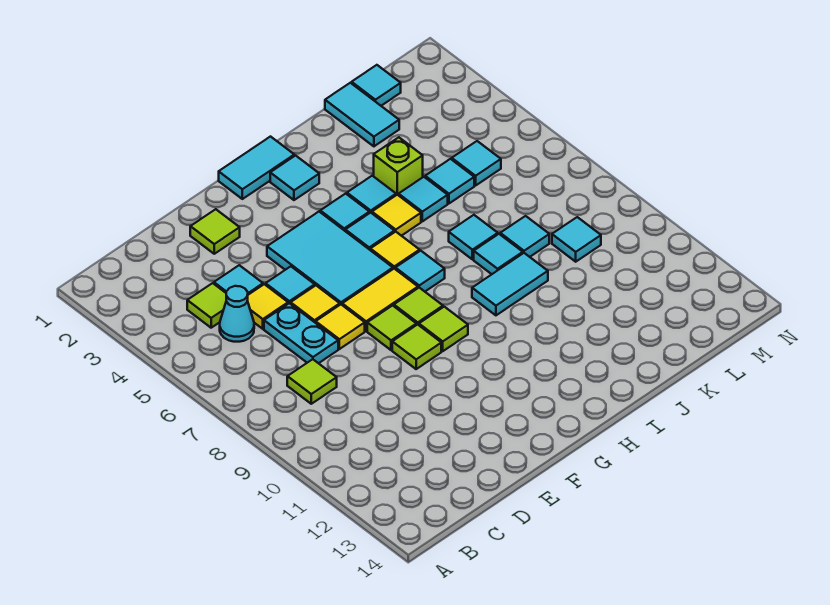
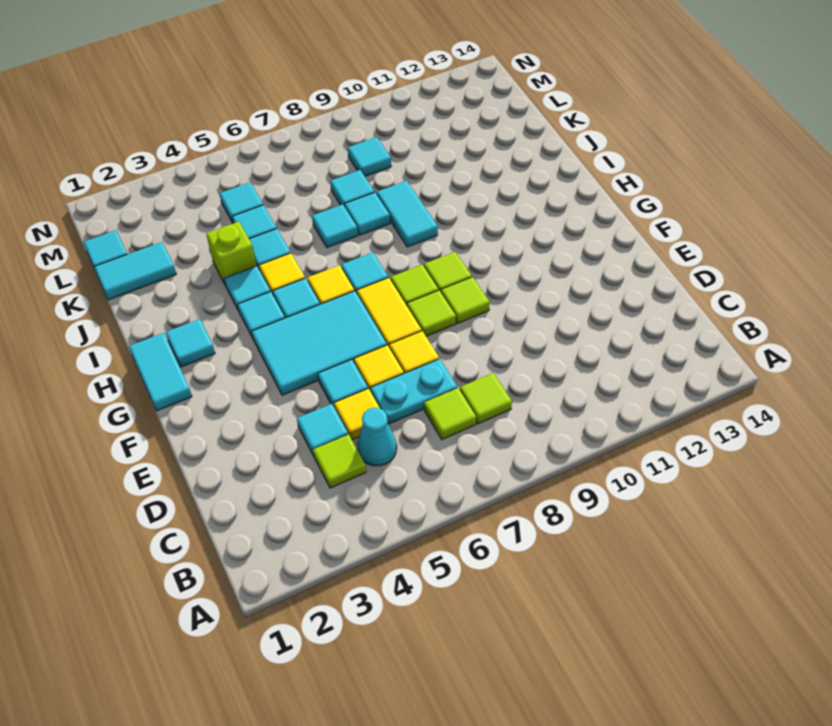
lime 1x1 tile [190,209,240,254] -> lime 1x1 tile moved to [424,388,476,439]

